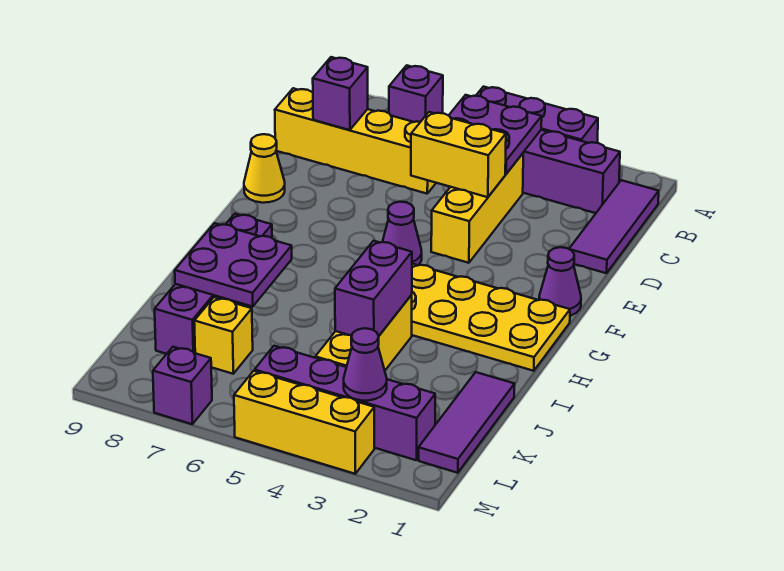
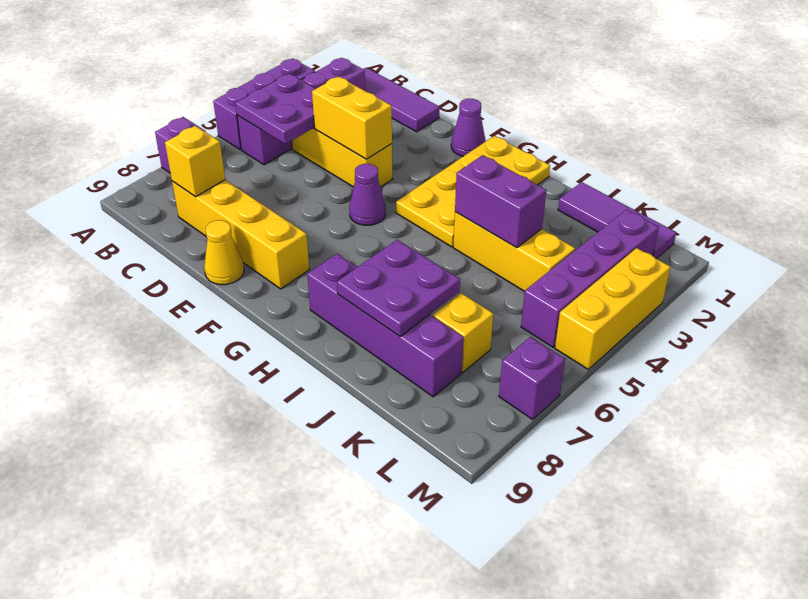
yellow 1x4 brick [275,88,436,194] -> yellow 1x4 brick turned to [172,180,309,289]
purple 1x1 brick [313,57,368,130] -> yellow 1x1 brick [165,126,225,197]
yellow 1x2 brick [411,112,506,197] -> yellow 1x2 brick turned to [312,76,392,159]
purple 1x1 cone [344,328,387,401] -> none

